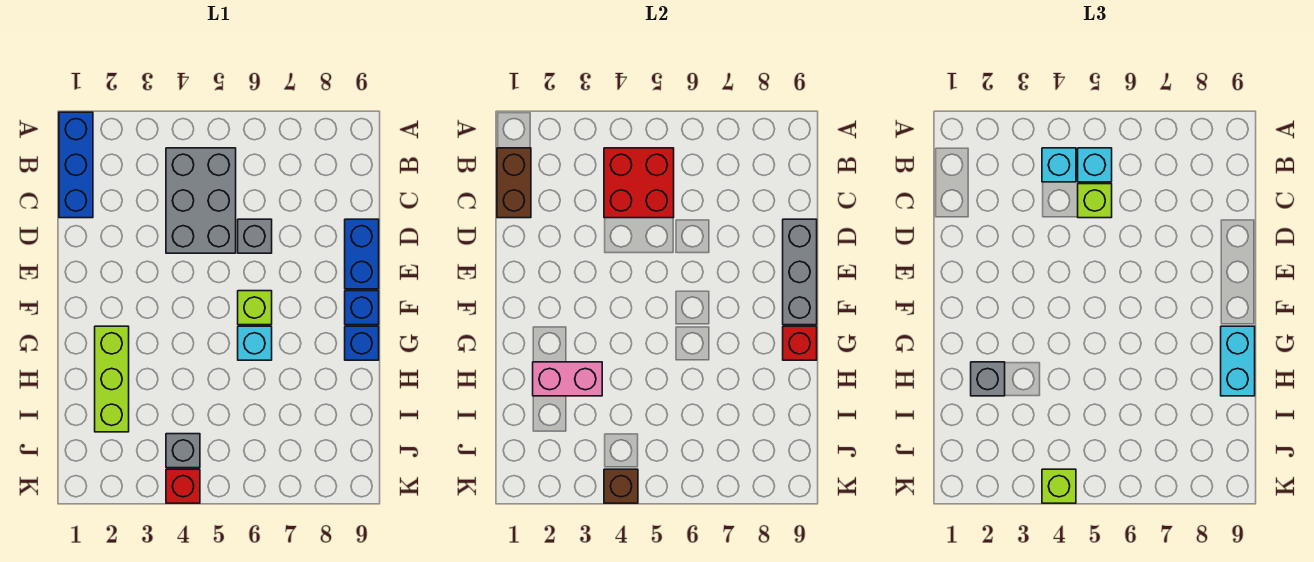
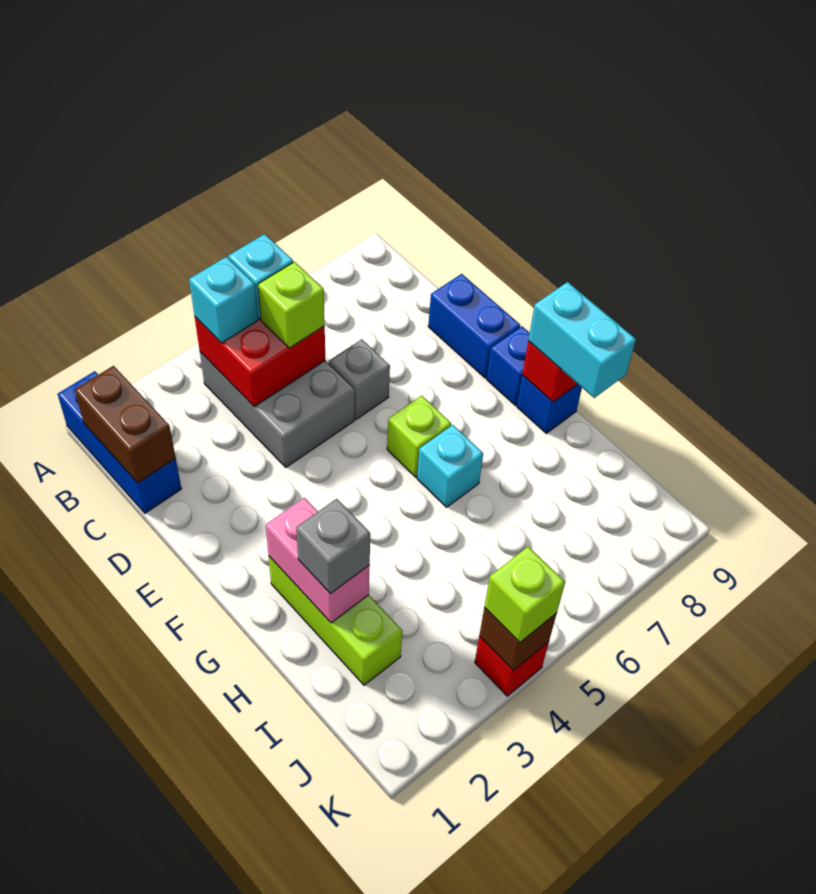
grey 1x3 brick [783,219,817,325] -> none
pink 1x2 brick [533,362,602,396] -> pink 1x2 brick turned to [266,498,370,623]
grey 1x1 brick [166,434,200,468] -> none

